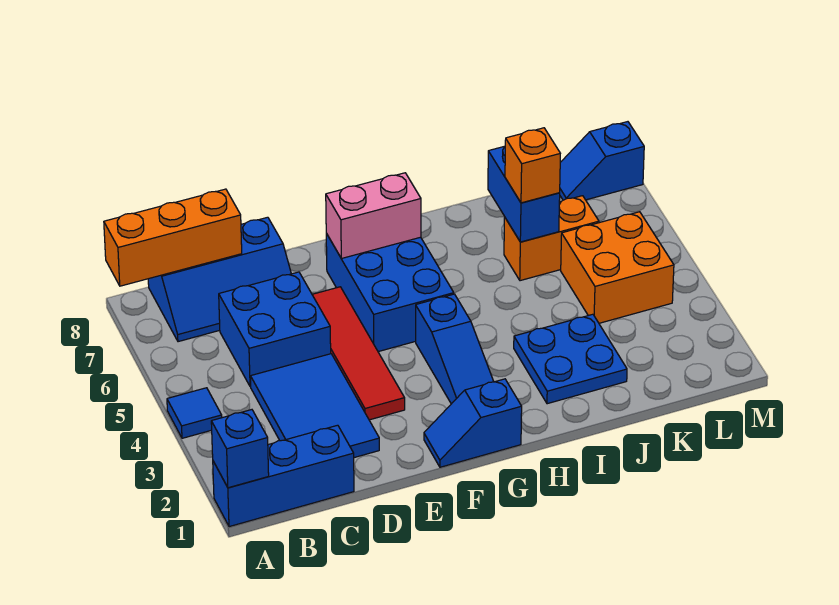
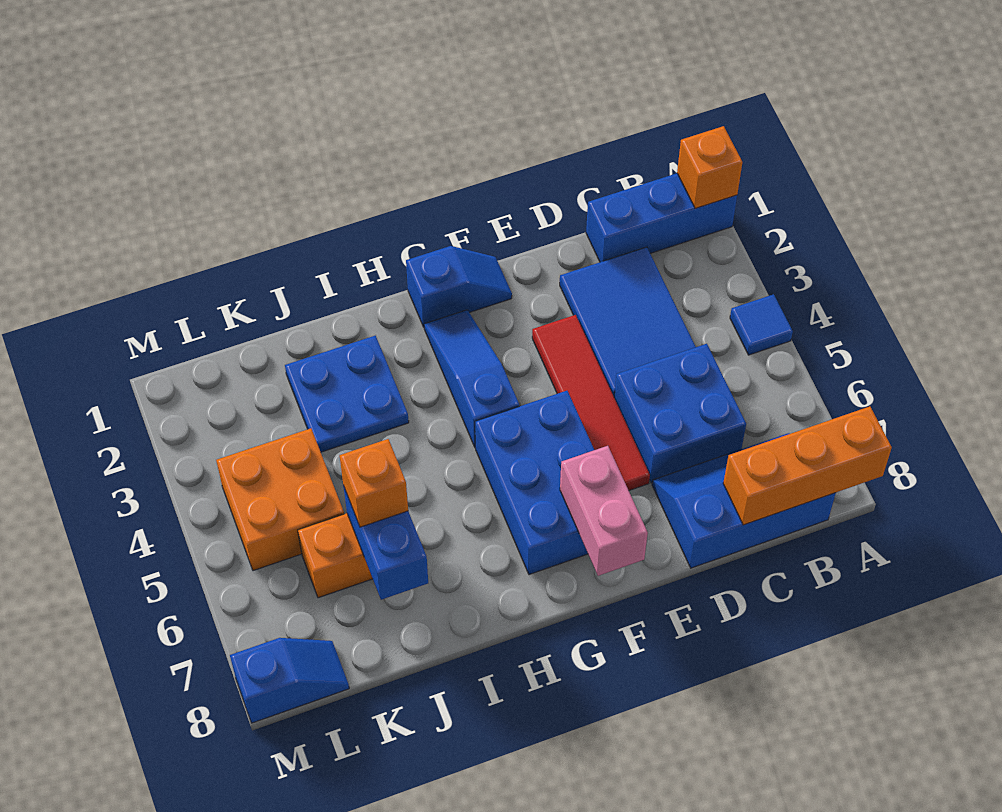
blue 1x1 brick [211,410,269,488] -> orange 1x1 brick [677,126,742,209]
pink 1x2 brick [326,173,421,259] -> pink 1x2 brick turned to [560,446,648,576]

